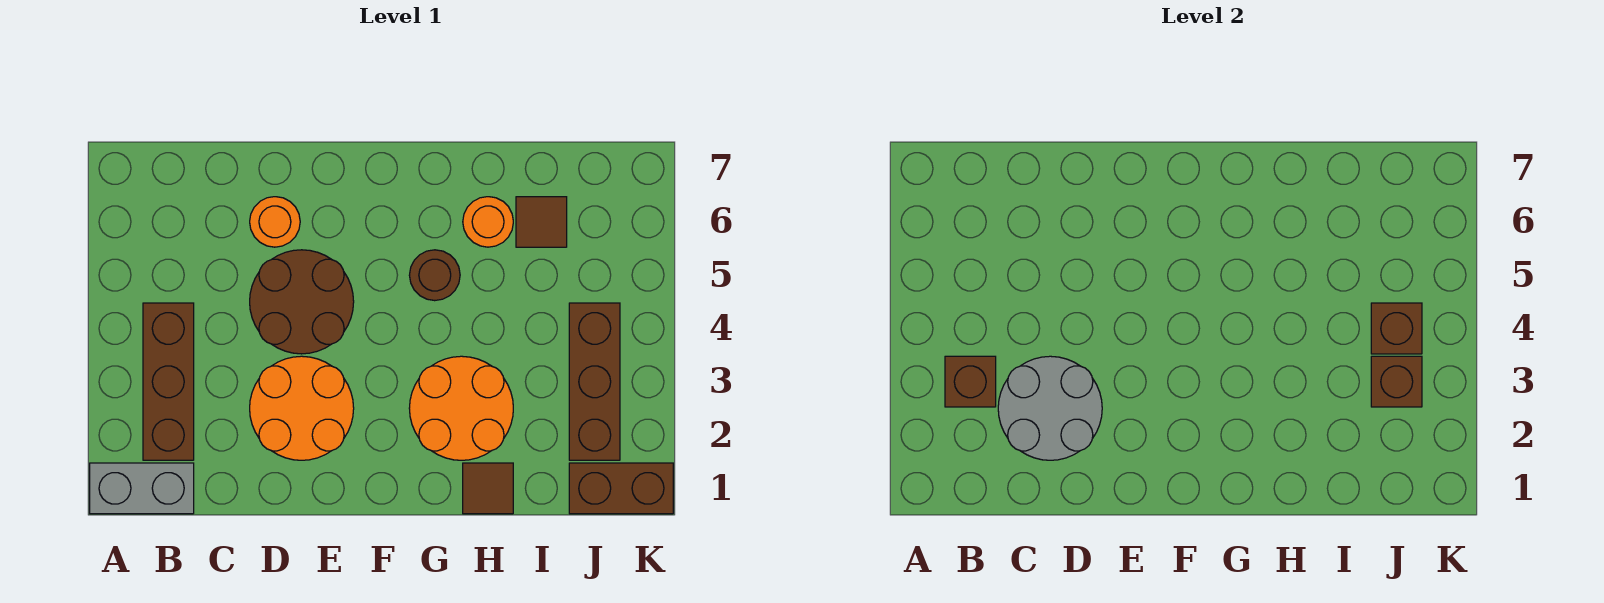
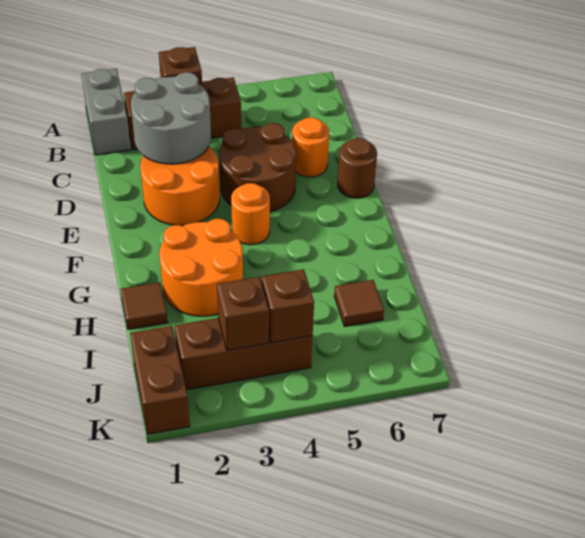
brown 1x1 round brick [409,250,460,301] -> brown 1x1 round brick moved to [338,138,377,198]
orange 1x1 round brick [463,197,513,247] -> orange 1x1 round brick moved to [231,183,270,245]

